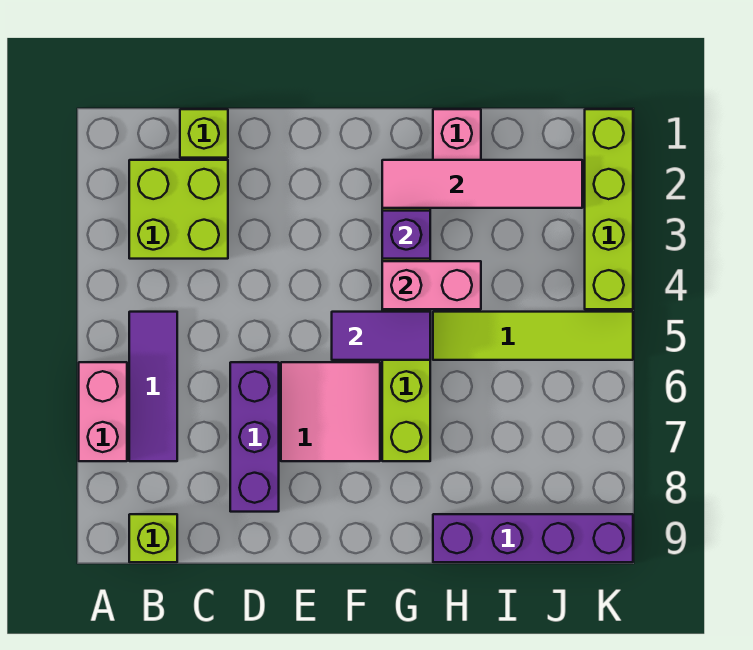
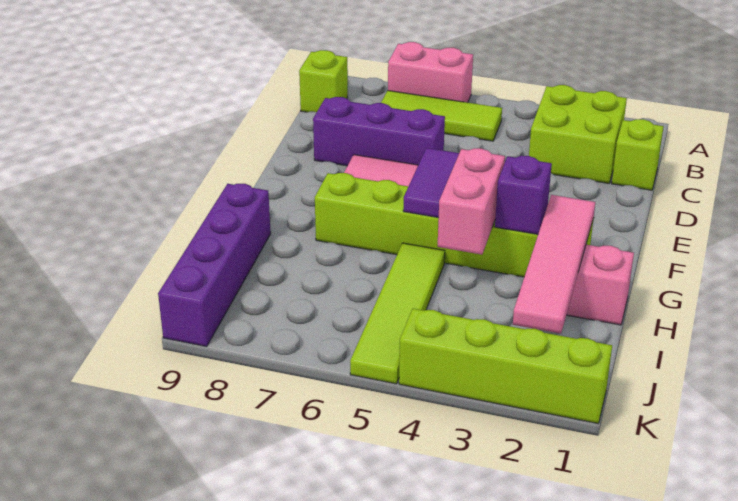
purple 1x3 tile [129,312,177,461] -> lime 1x3 tile [381,91,502,141]

